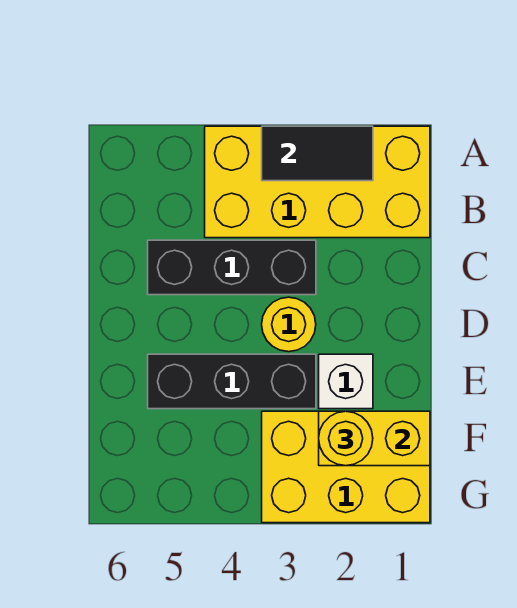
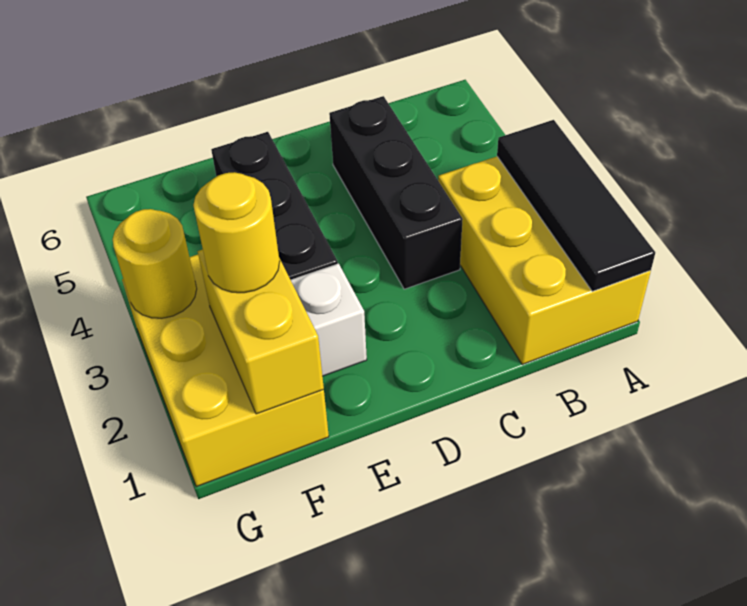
yellow 2x4 brick [205,126,430,238] -> yellow 2x3 brick [438,157,651,365]
black 1x2 tile [262,126,373,181] -> black 1x3 tile [497,120,655,291]
yellow 1x1 round brick [262,297,316,352] -> yellow 1x1 round brick moved to [113,209,197,318]

